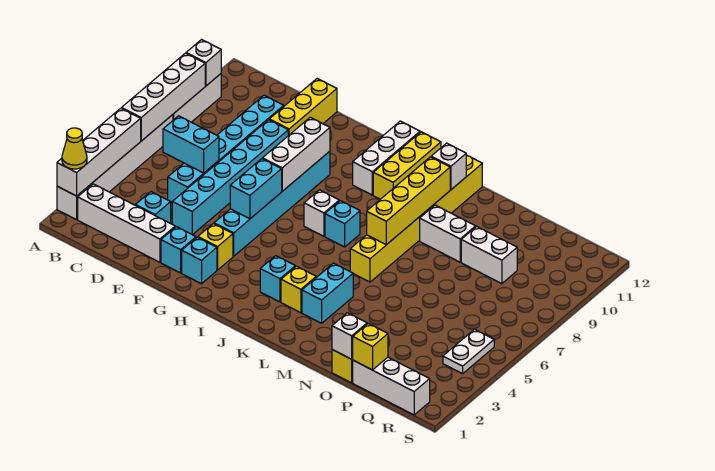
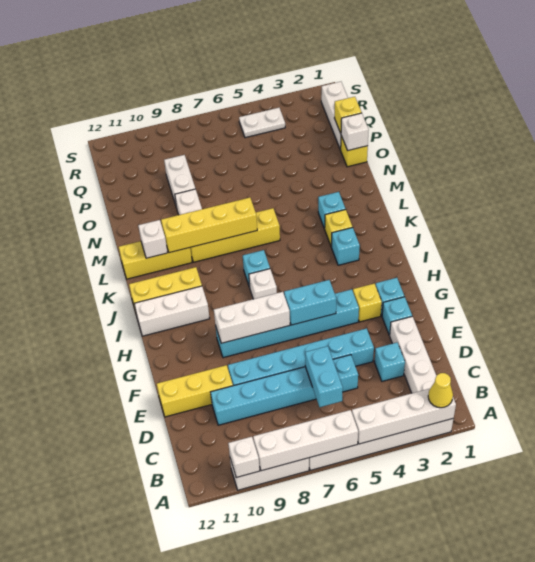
cyan 1x2 brick [302,263,353,323] -> cyan 1x1 brick [318,192,345,229]

